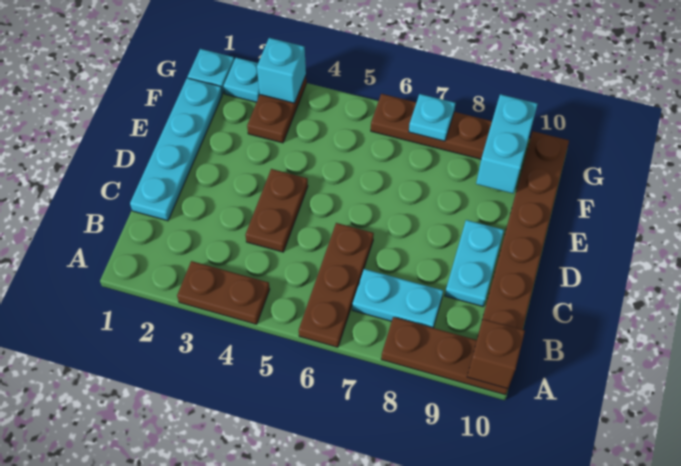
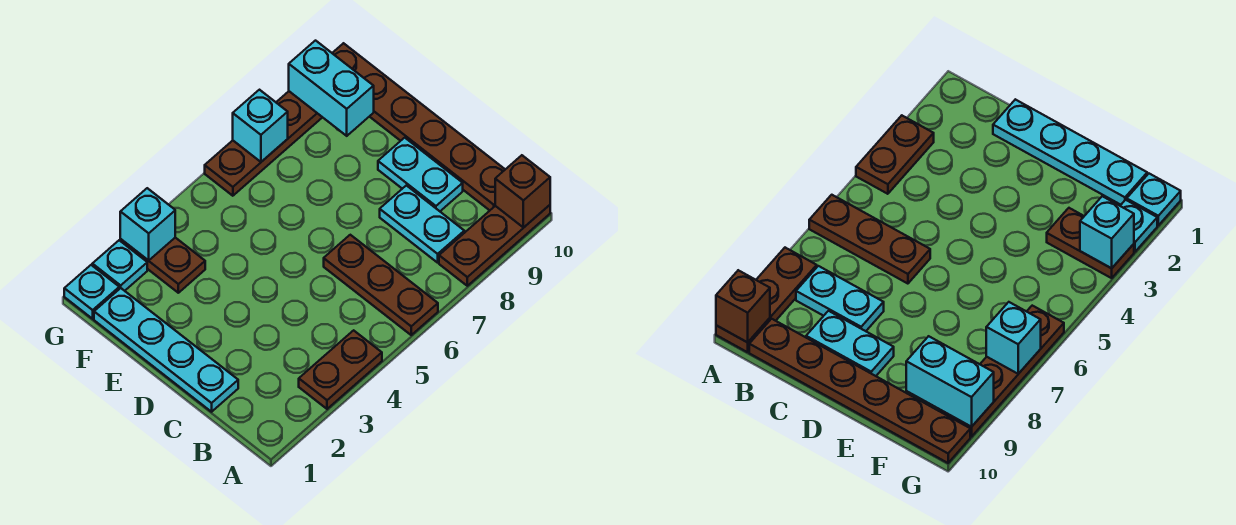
cyan 1x2 plate [352,269,443,328] -> cyan 1x2 plate turned to [380,185,464,263]
brown 1x2 plate [245,169,308,252] -> none
cyan 1x1 plate [409,94,455,141] -> cyan 1x1 brick [233,90,288,162]

